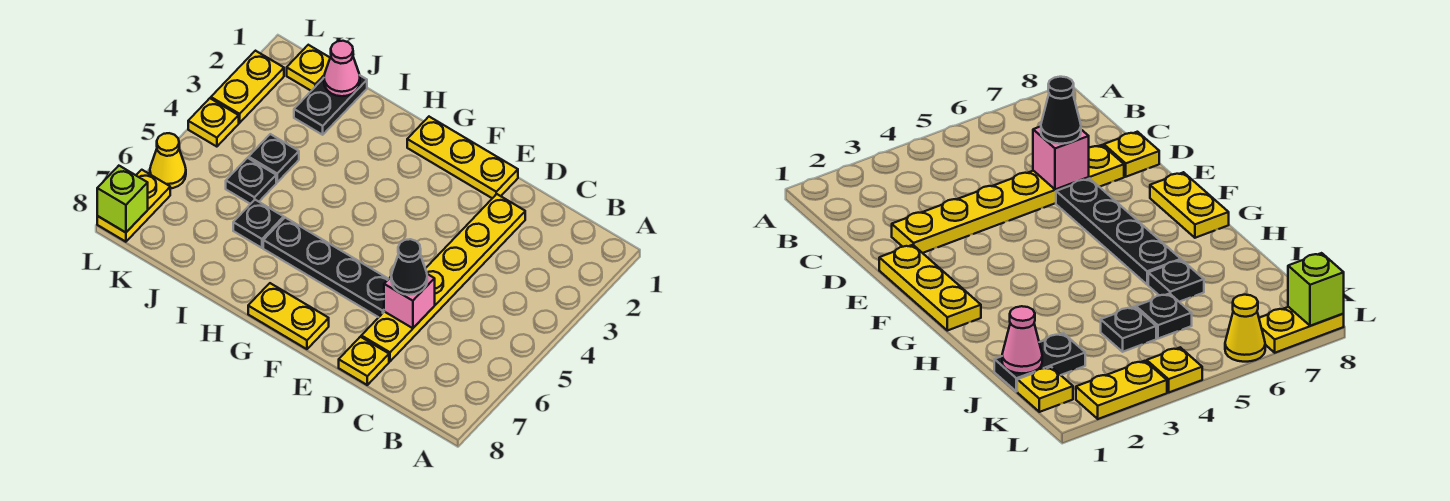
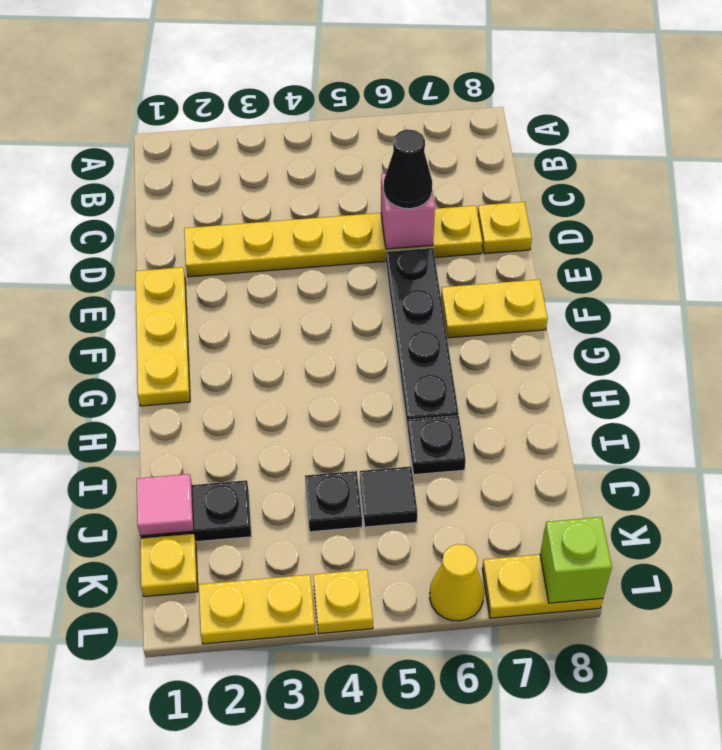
yellow 1x2 plate [248,283,329,349] -> yellow 1x2 plate turned to [441,279,548,338]
pink 1x1 cone [324,41,360,96] -> pink 1x1 tile [137,474,194,536]
black 1x1 plate [226,158,276,204] -> black 1x1 tile [360,467,417,527]

